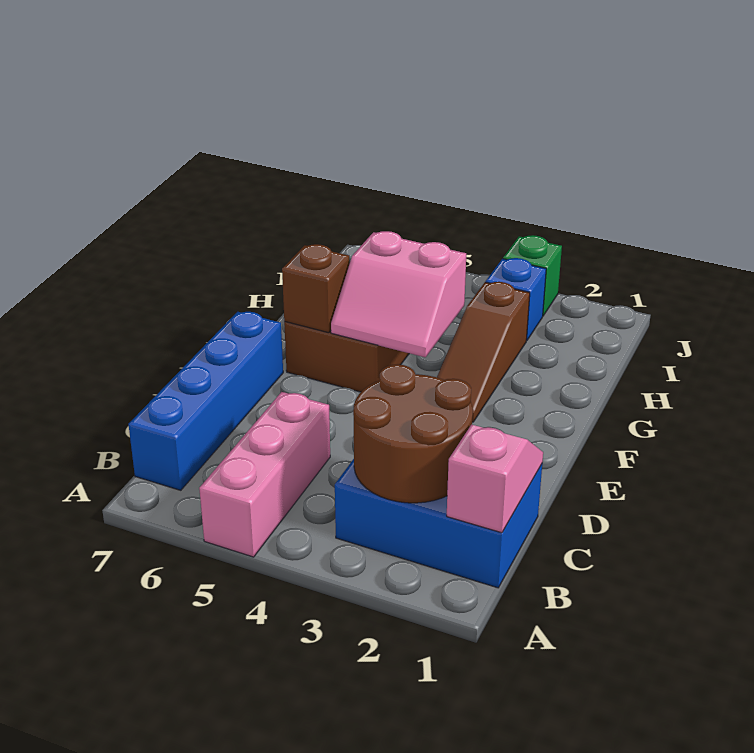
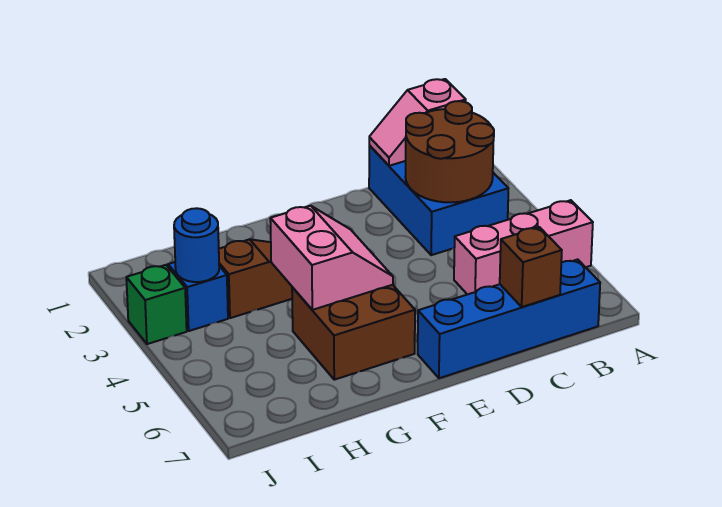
brown 1x1 brick [282,244,350,333] -> brown 1x1 brick moved to [500,227,562,307]
none -> blue 1x1 round brick [174,208,219,282]

